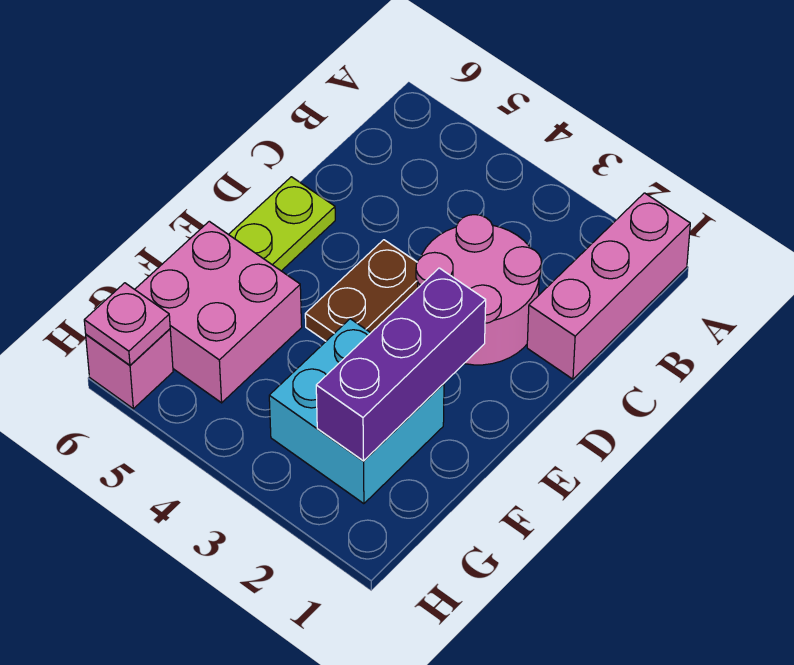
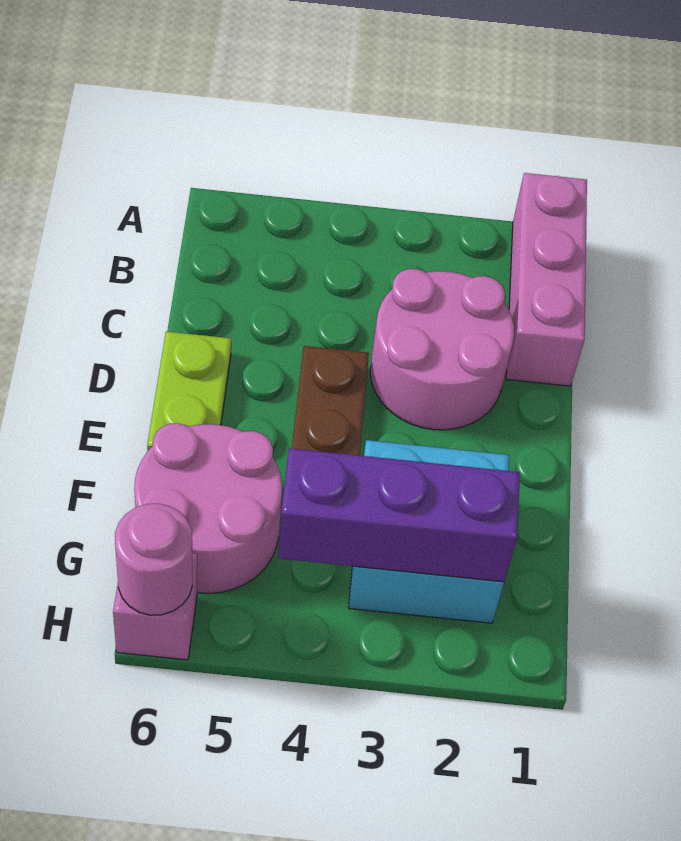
purple 1x3 brick [316,268,486,461] -> purple 1x3 brick turned to [278,448,520,582]
pink 2x2 brick [135,221,302,403] -> pink 2x2 round brick [134,423,282,593]
pink 1x1 plate [84,283,170,365] -> pink 1x1 round brick [115,504,192,615]

